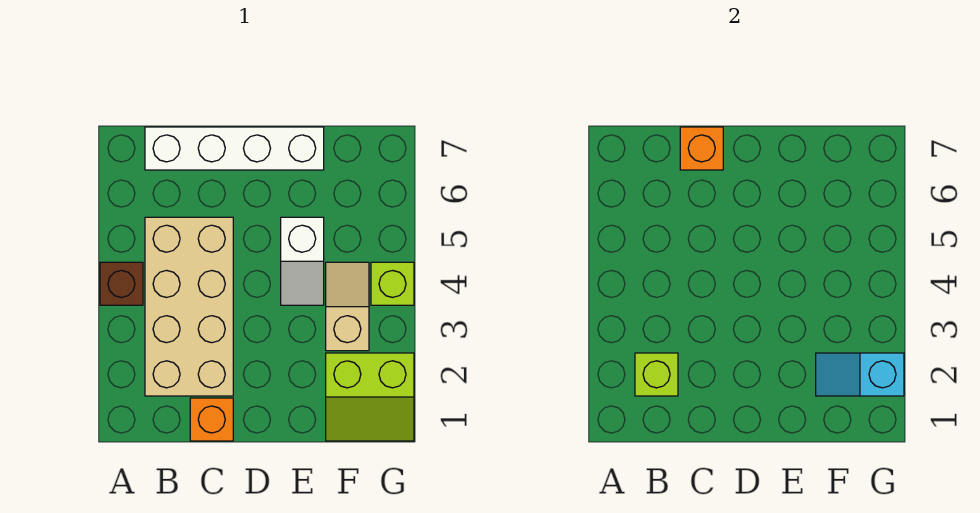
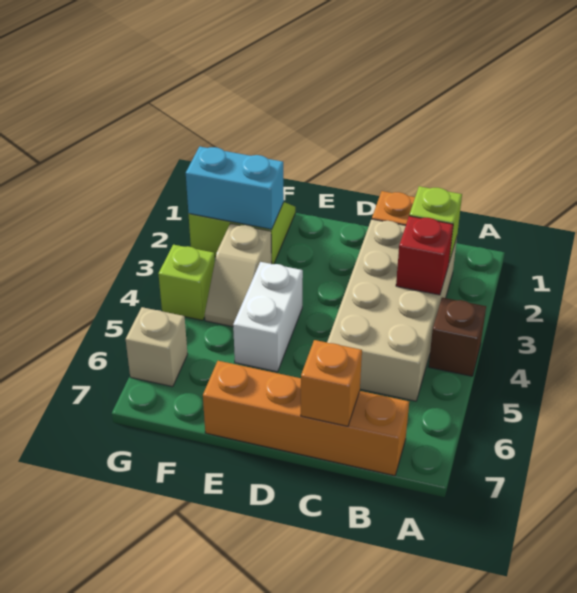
none -> red 1x1 brick [396,216,453,295]
white 1x4 brick [145,127,324,170] -> orange 1x4 brick [203,361,409,476]
white 1x2 slope [281,217,324,305] -> white 1x2 brick [233,262,303,372]
cyan 1x2 slope [816,353,904,396] -> cyan 1x2 brick [186,147,284,229]
none -> tan 1x1 brick [126,307,188,387]

